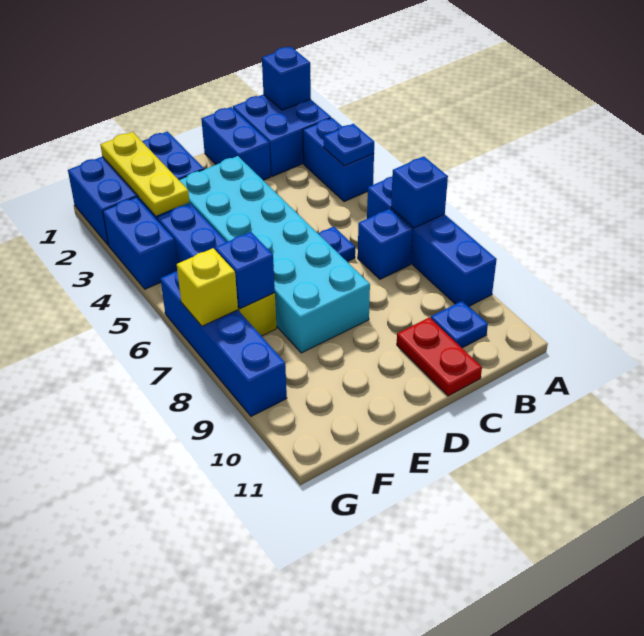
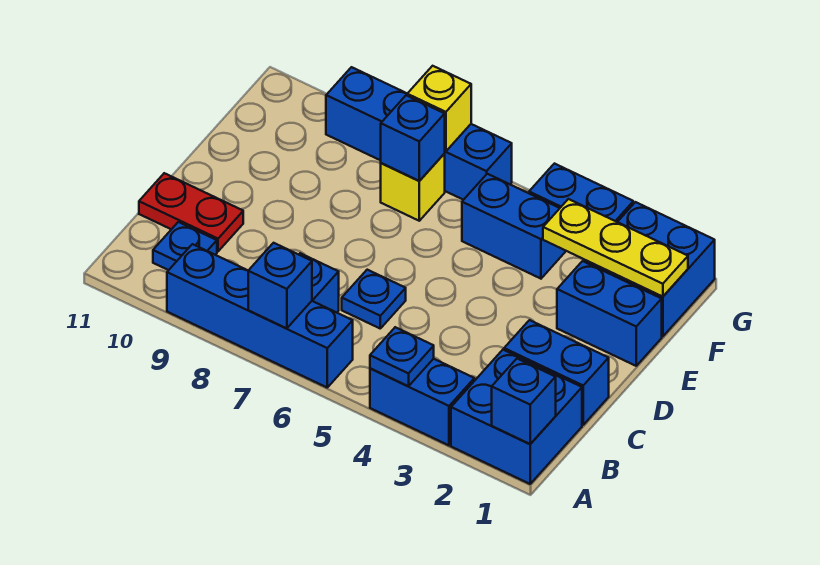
cyan 2x6 brick [179,156,370,353] -> none

